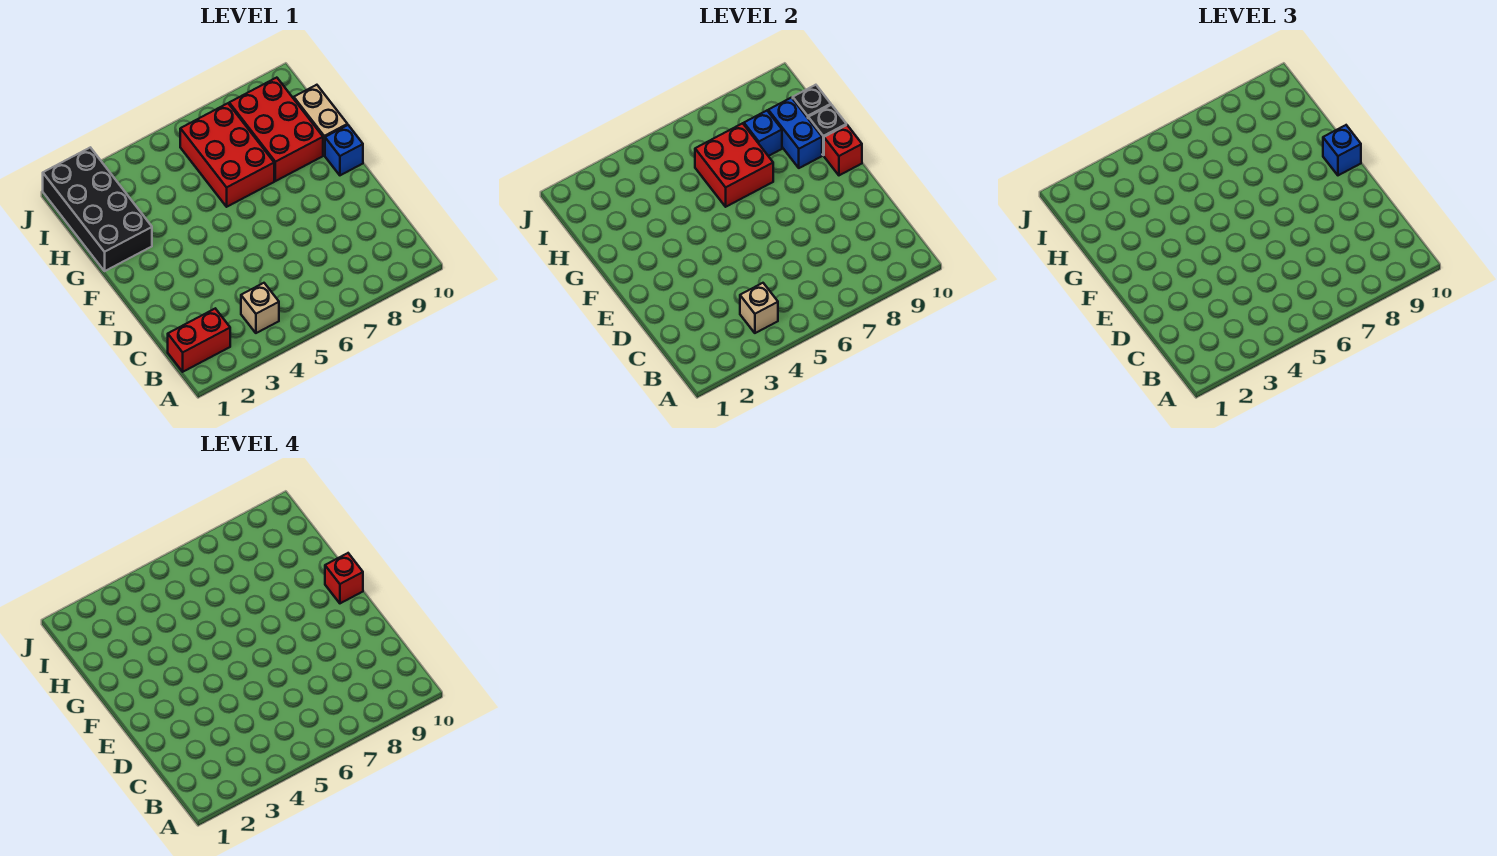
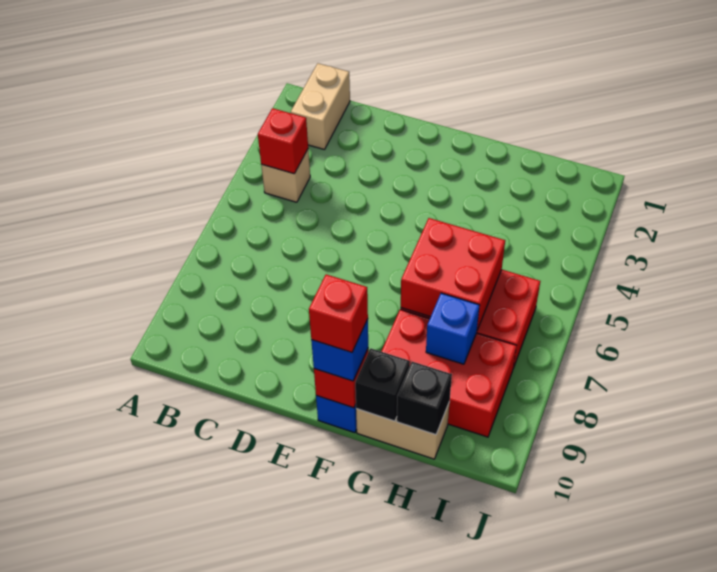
red 1x2 brick [168,309,230,372] -> tan 1x2 brick [291,63,350,150]
tan 1x1 brick [740,283,778,333] -> red 1x1 brick [258,108,308,174]
black 2x4 brick [43,147,152,271] -> none
blue 1x2 brick [768,98,822,168] -> none

